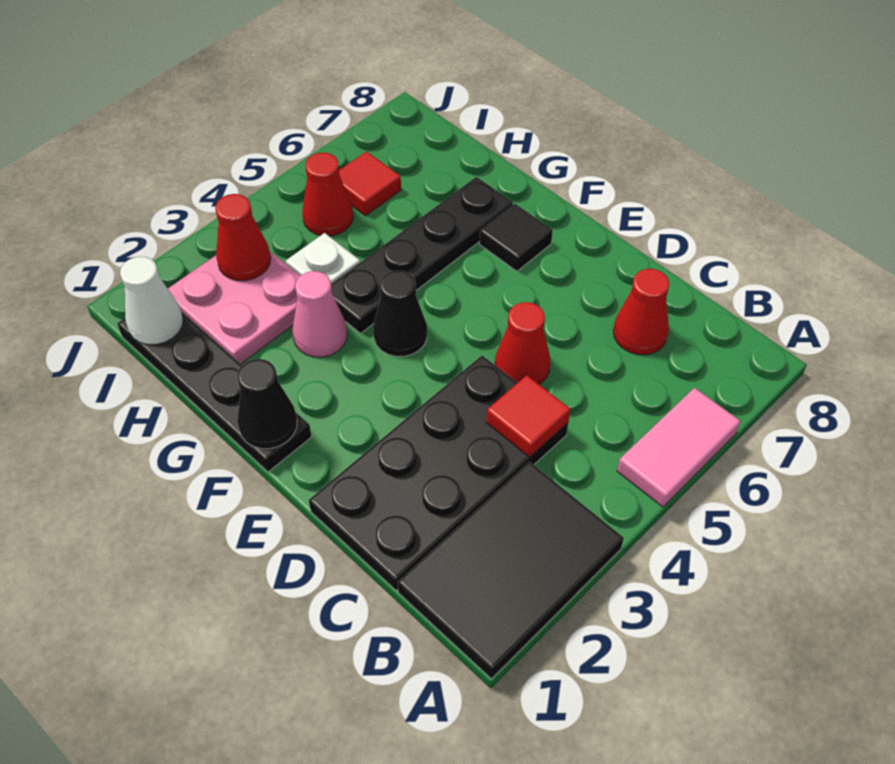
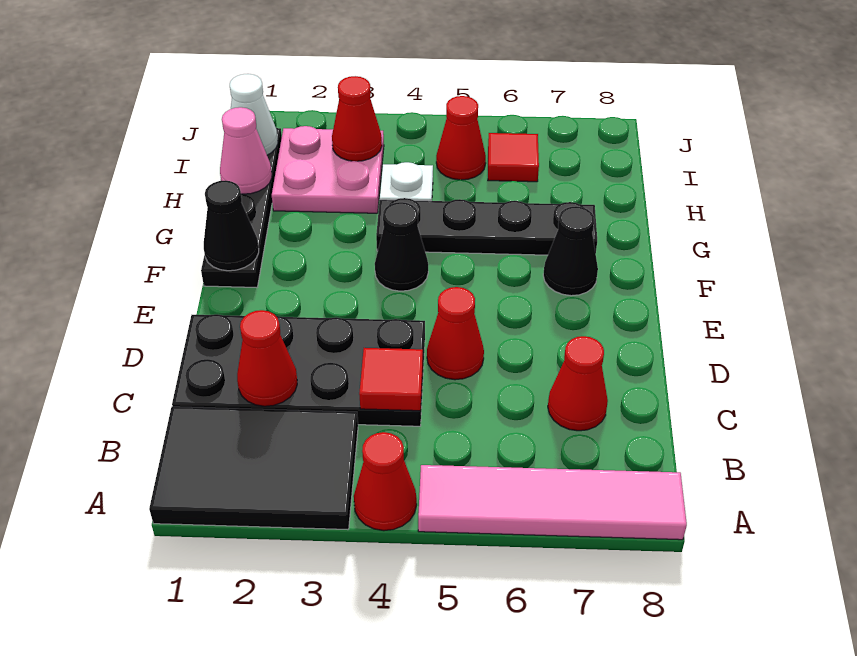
none -> red 1x1 cone [354,432,417,531]
pink 1x2 tile [617,388,741,507] -> pink 1x4 tile [418,465,687,540]
none -> red 1x1 cone [237,310,297,406]
black 1x1 tile [479,204,553,271] -> black 1x1 cone [543,206,598,296]
pink 1x1 cone [292,271,347,357] -> pink 1x1 cone moved to [220,107,272,194]

